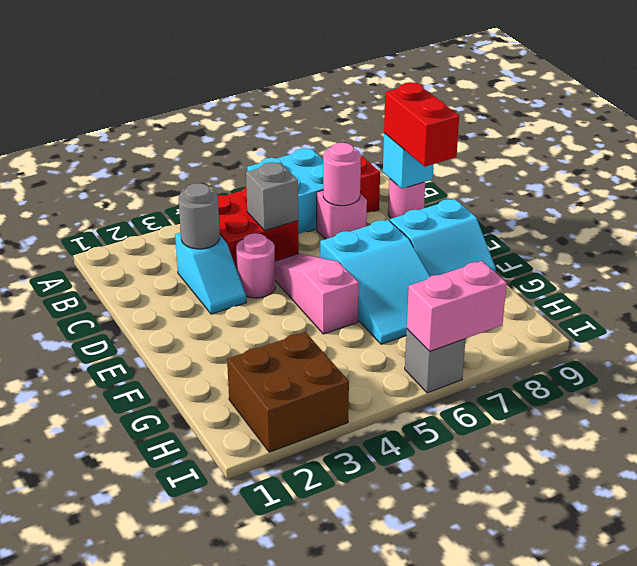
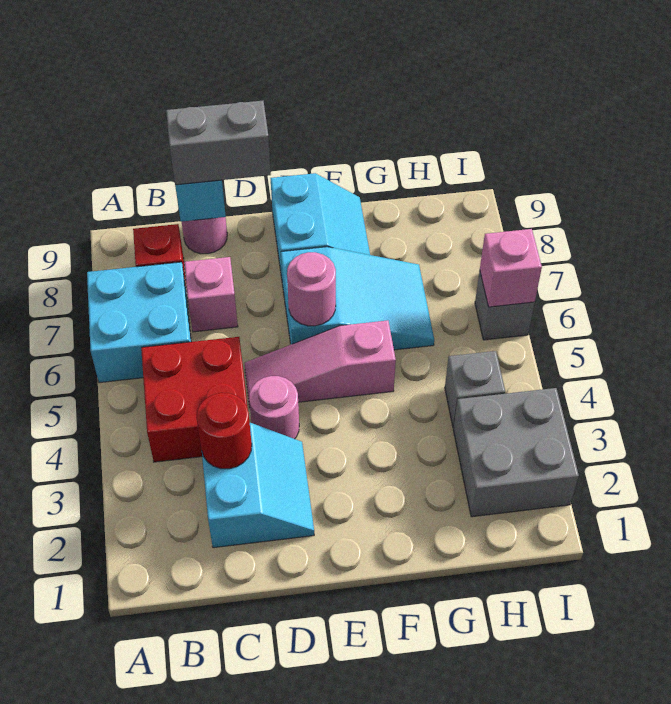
cyan 1x2 slope [175,233,246,314] -> cyan 2x2 slope [202,423,314,548]
grey 1x1 round brick [178,183,220,249] -> red 1x1 round brick [196,393,252,469]
grey 1x1 brick [246,162,298,230] -> grey 1x1 brick moved to [445,351,505,428]
pink 1x1 round brick [323,143,361,206] -> pink 1x1 round brick moved to [287,252,336,326]
red 1x2 brick [384,82,459,167] -> grey 1x2 brick [166,101,271,185]
brown 2x2 brick [227,332,349,452] -> grey 2x2 brick [453,388,579,517]
pink 1x2 brick [407,261,507,351] -> pink 1x1 brick [480,229,542,307]

